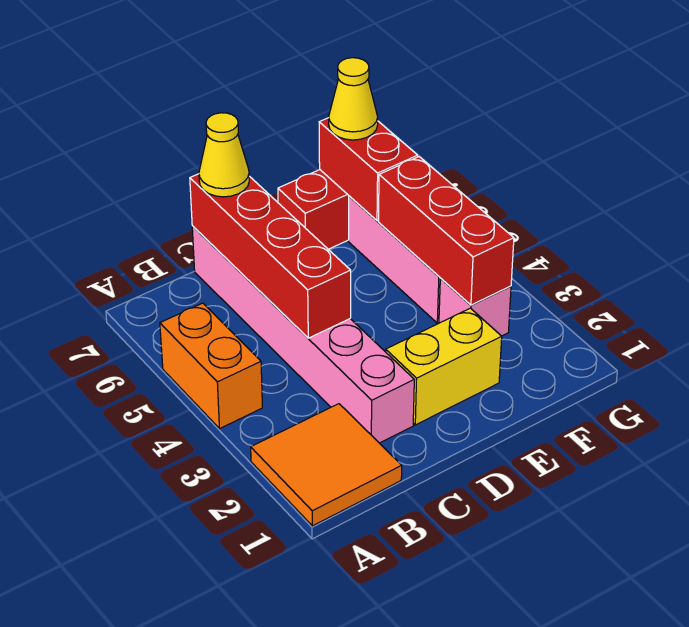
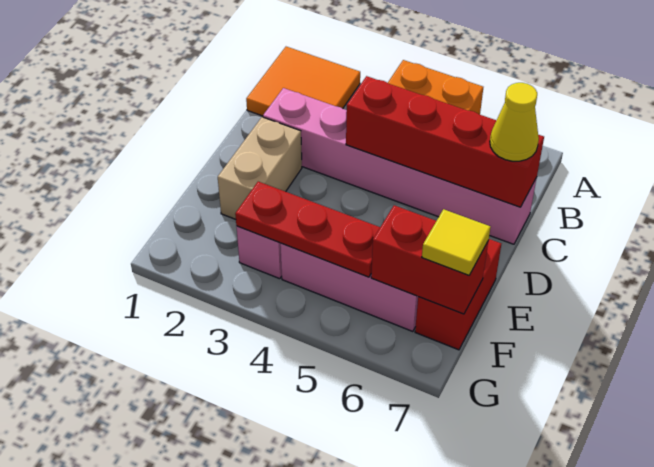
yellow 1x2 brick [386,308,502,425] -> tan 1x2 brick [218,117,302,219]
red 1x3 brick [379,157,514,305] -> red 1x3 plate [235,182,380,277]
yellow 1x1 cone [329,58,378,140] -> yellow 1x1 tile [422,209,490,275]

